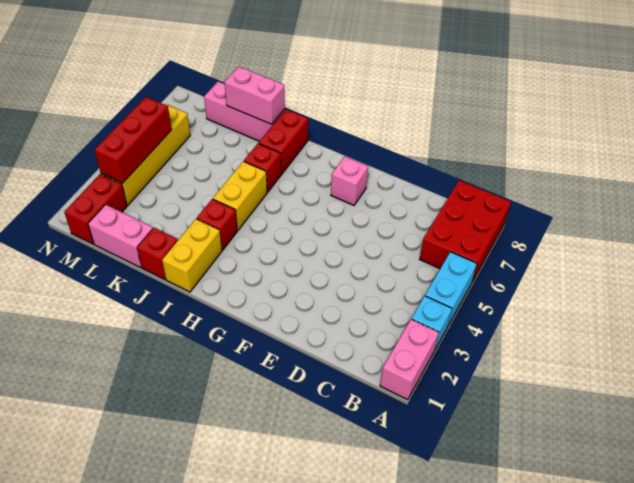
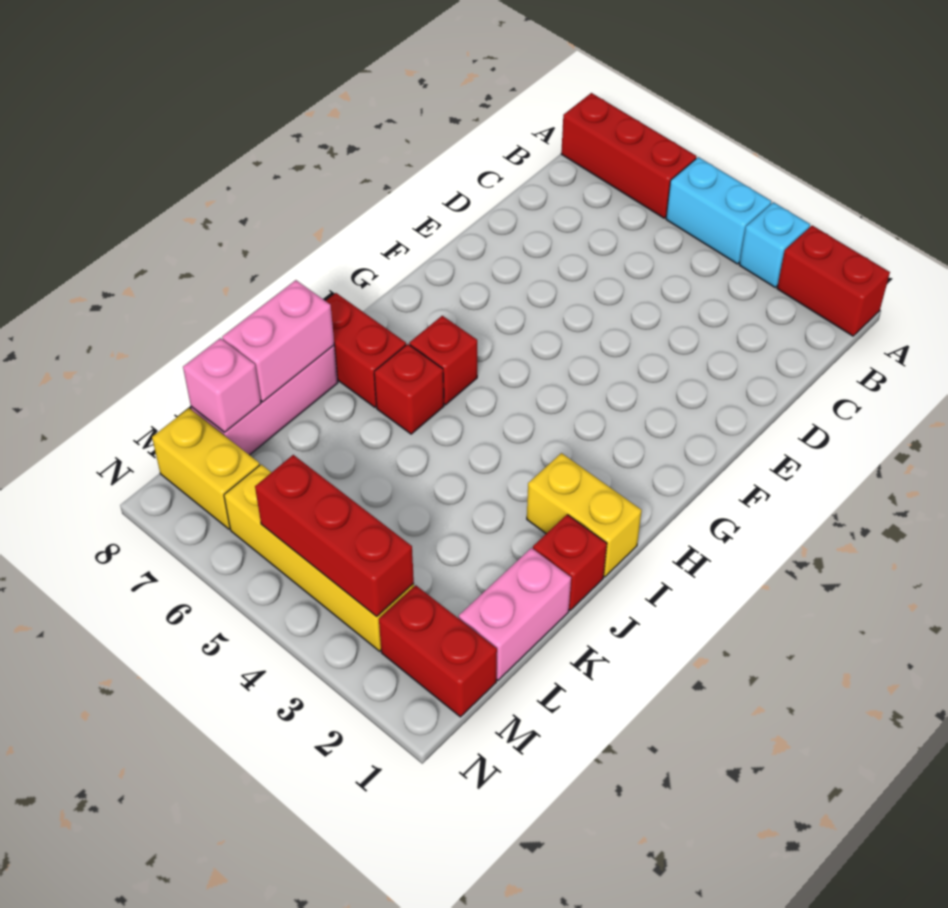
pink 1x2 brick [380,319,439,400] -> red 1x2 brick [777,226,890,336]
red 2x3 brick [420,180,511,282] -> red 1x3 brick [561,93,697,218]
pink 1x1 brick [331,156,368,205] -> pink 1x1 brick moved to [183,338,261,432]
red 1x1 brick [197,199,238,250] -> red 1x1 brick moved to [409,316,477,405]
yellow 1x2 brick [213,161,267,230] -> yellow 1x2 brick moved to [152,408,260,529]

